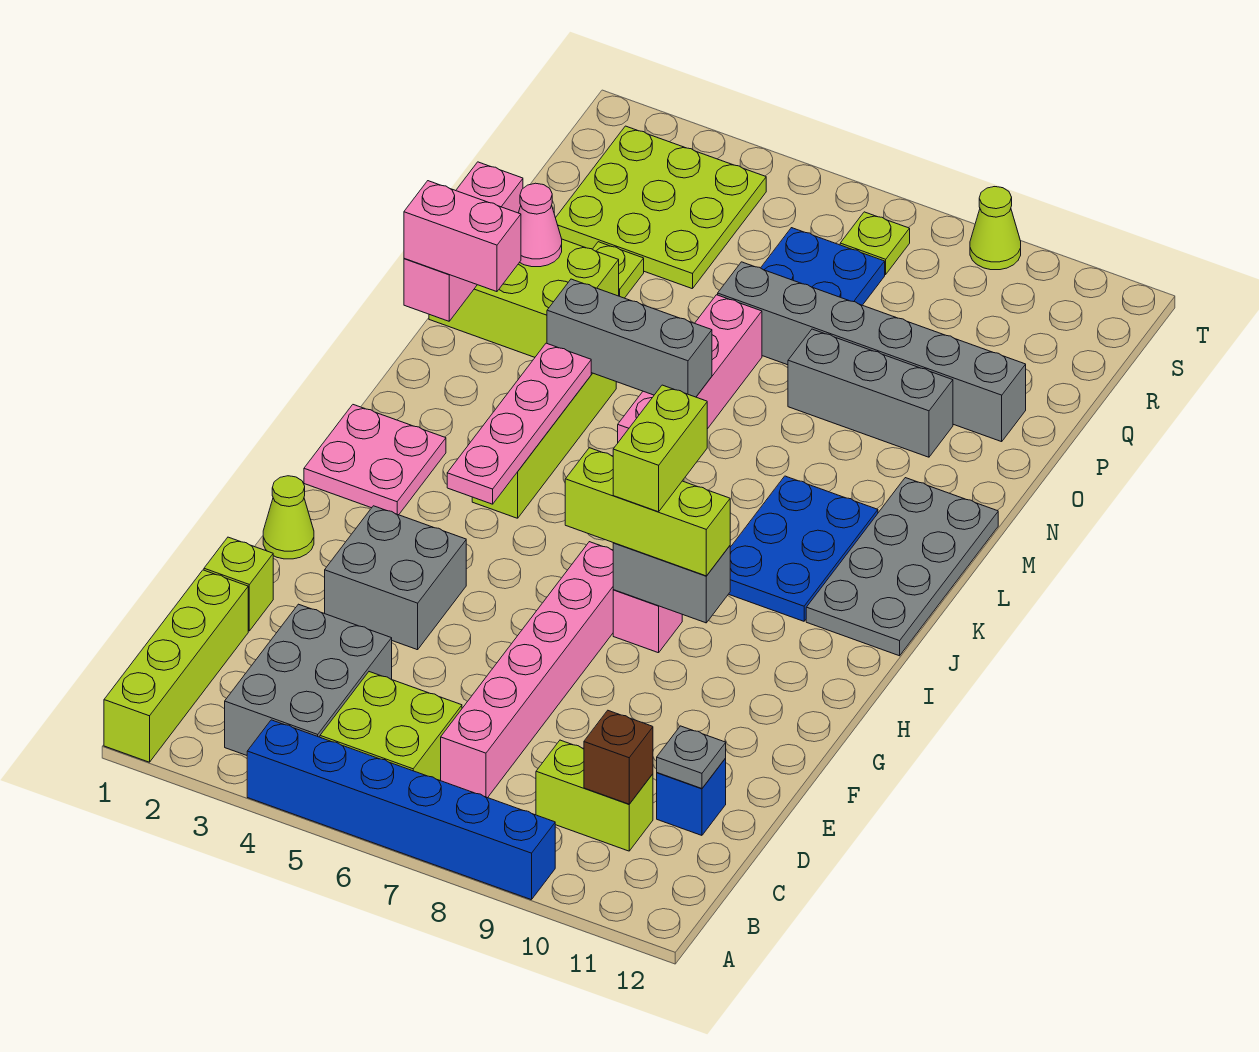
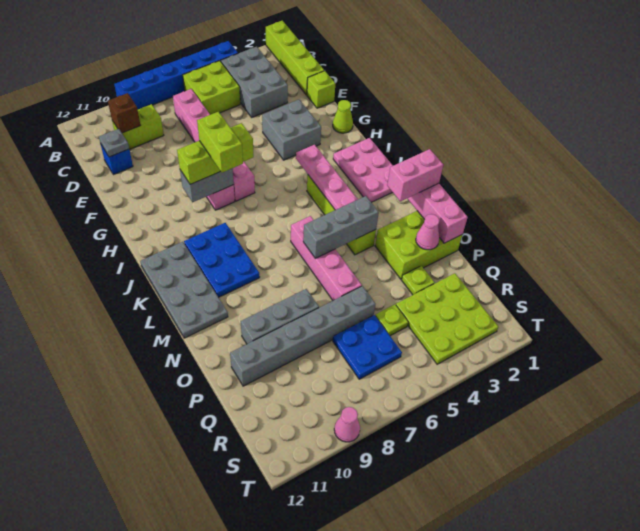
pink 2x2 plate [304,405,446,515] -> pink 2x3 plate [333,138,393,202]
lime 1x1 plate [840,212,910,274] -> lime 1x1 plate moved to [375,305,408,336]
lime 1x1 cone [970,187,1021,270] -> pink 1x1 cone [334,407,360,442]

